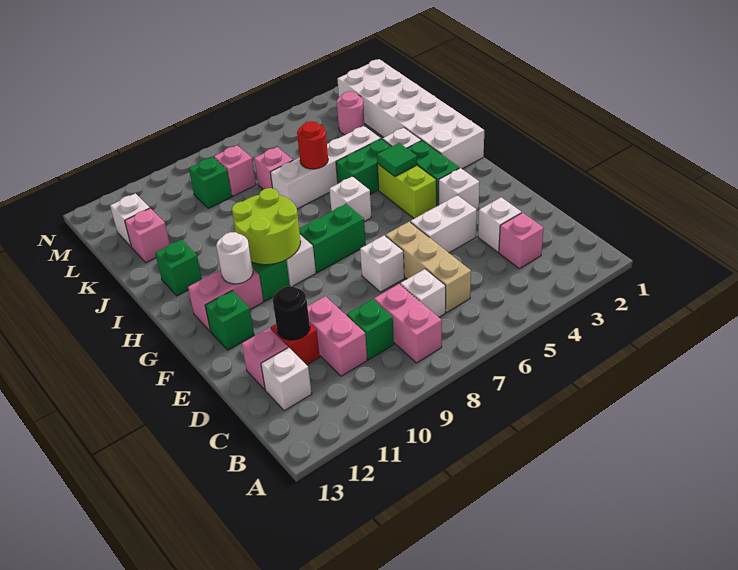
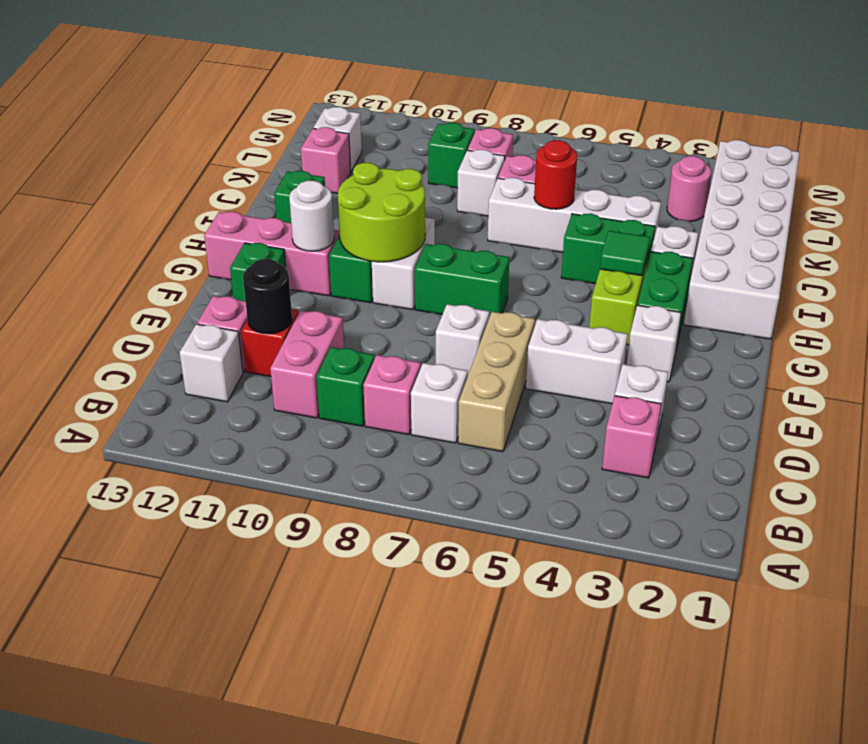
pink 1x2 brick [374,284,442,363] -> pink 1x1 brick [363,355,421,435]
pink 1x2 brick [188,269,264,331] -> pink 1x3 brick [204,212,340,296]
white 1x1 brick [329,176,371,221] -> white 1x1 brick moved to [457,150,505,216]

